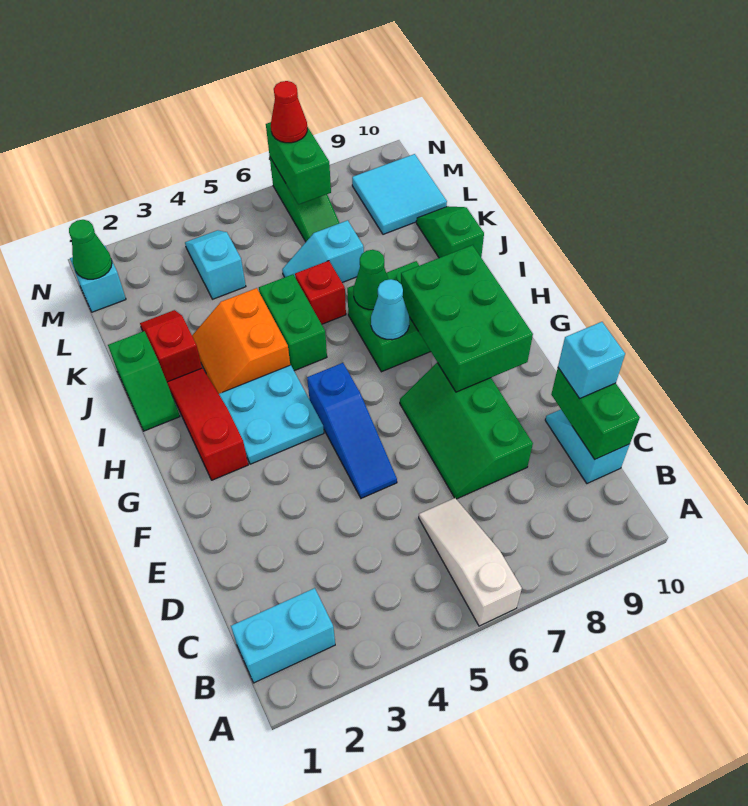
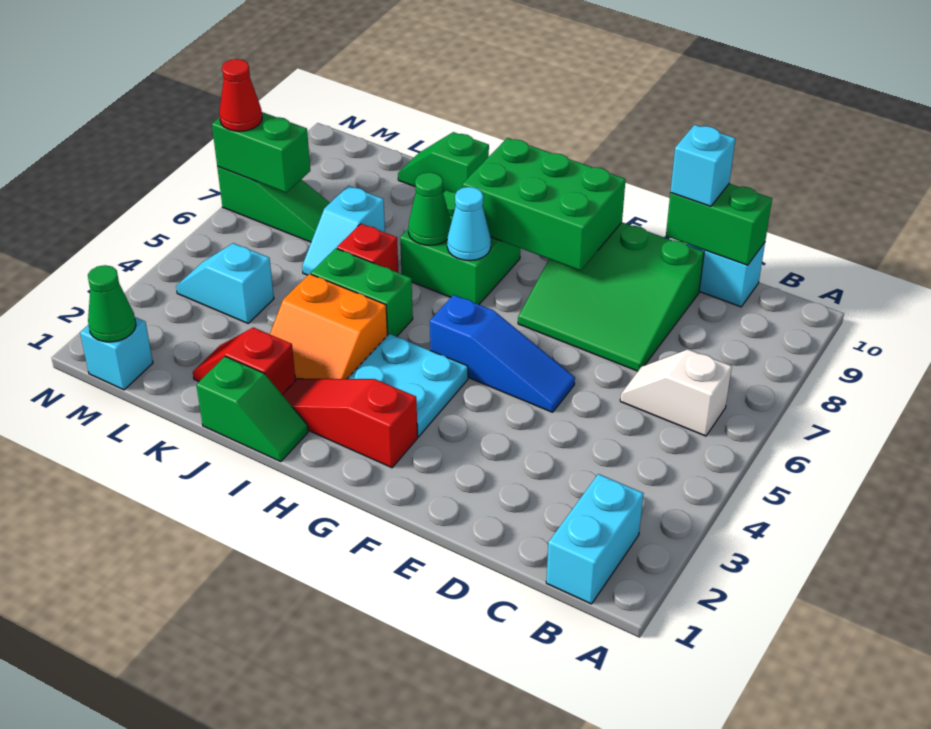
white 1x3 slope [419,498,522,626] -> white 1x2 slope [620,349,732,436]
green 2x3 slope [400,363,533,499] -> green 3x3 slope [518,222,704,371]
cyan 2x2 tile [352,154,447,234] -> none

